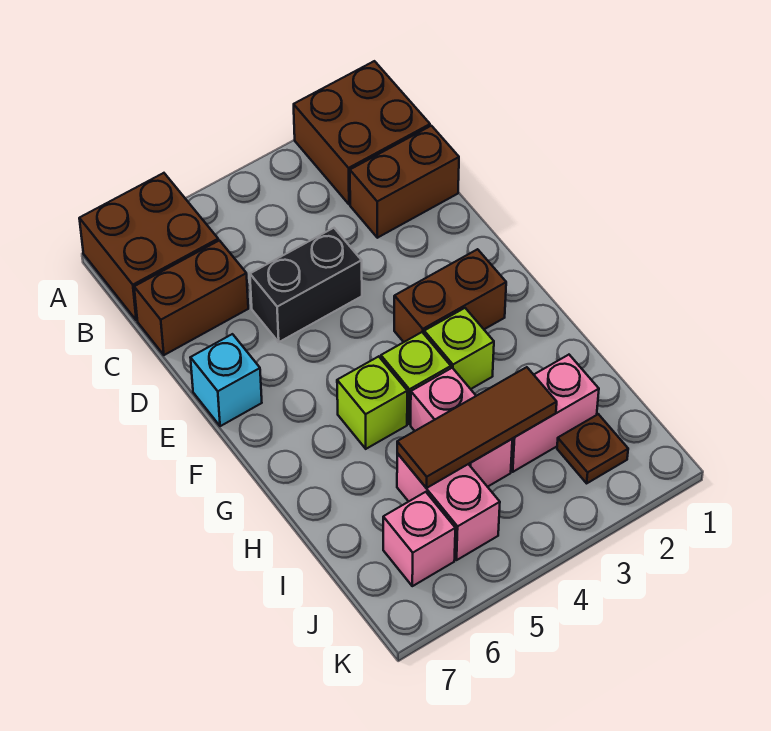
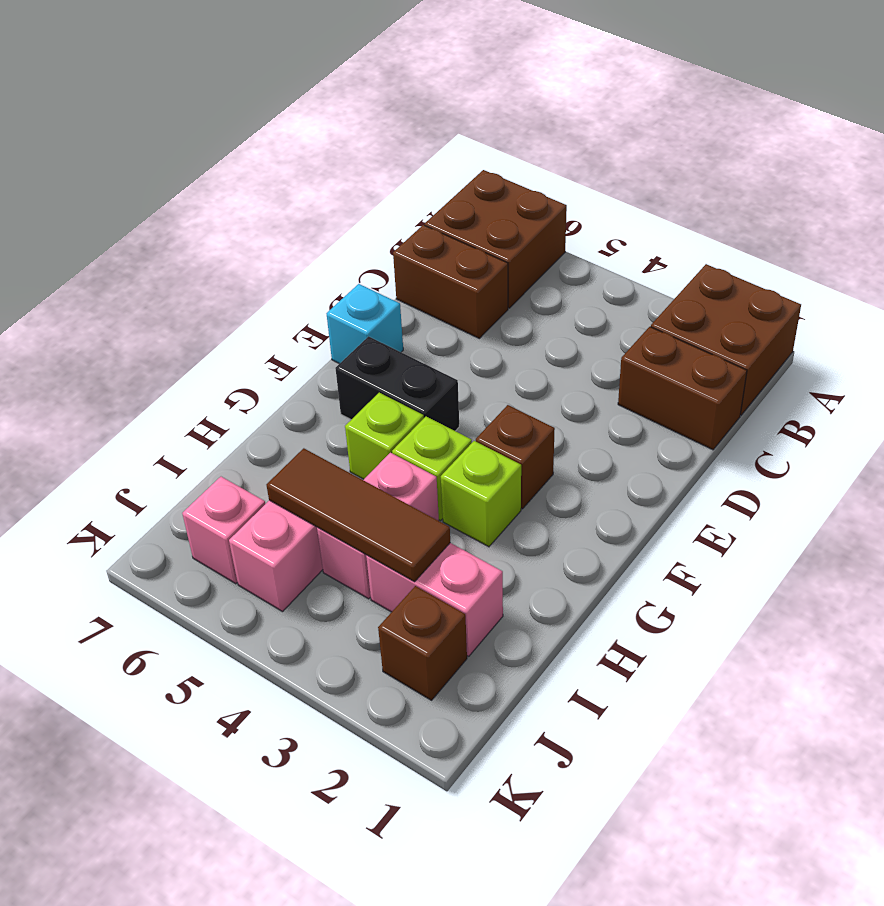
black 1x2 brick [250,228,362,342] -> black 1x2 brick moved to [335,336,459,431]
brown 1x2 brick [394,249,506,342] -> brown 1x1 brick [476,405,555,509]
brown 1x1 plate [557,414,628,483] -> brown 1x1 brick [378,586,467,700]

